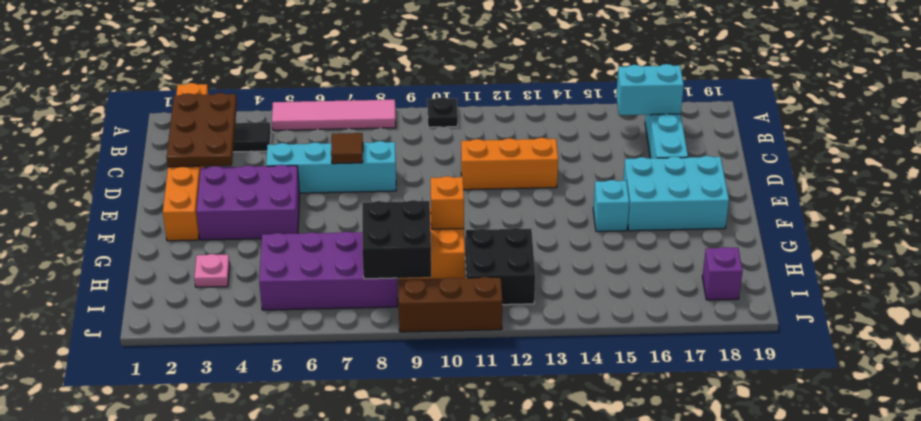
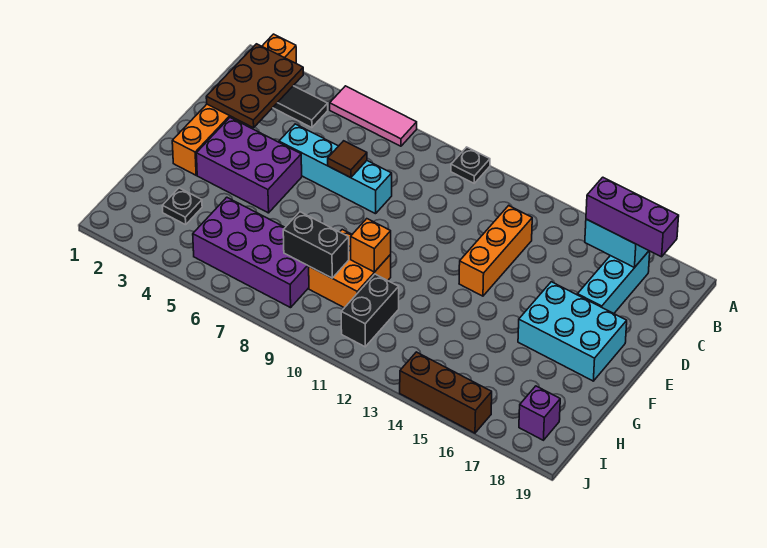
pink 1x4 tile [272,100,396,130] -> pink 1x3 tile [330,86,417,146]
none -> purple 1x3 brick [586,177,679,257]
orange 1x3 brick [461,138,558,190] -> orange 1x3 brick turned to [459,206,532,296]
cyan 1x1 brick [593,180,629,231] -> none
pink 1x1 plate [194,254,230,287] -> black 1x1 plate [162,188,202,225]
black 2x2 brick [362,200,431,279] -> black 1x2 brick [283,212,349,278]
black 2x2 brick [465,228,535,305] -> black 1x2 brick [341,274,399,347]
brown 1x3 brick [398,277,502,332] -> brown 1x3 brick moved to [400,352,492,433]

